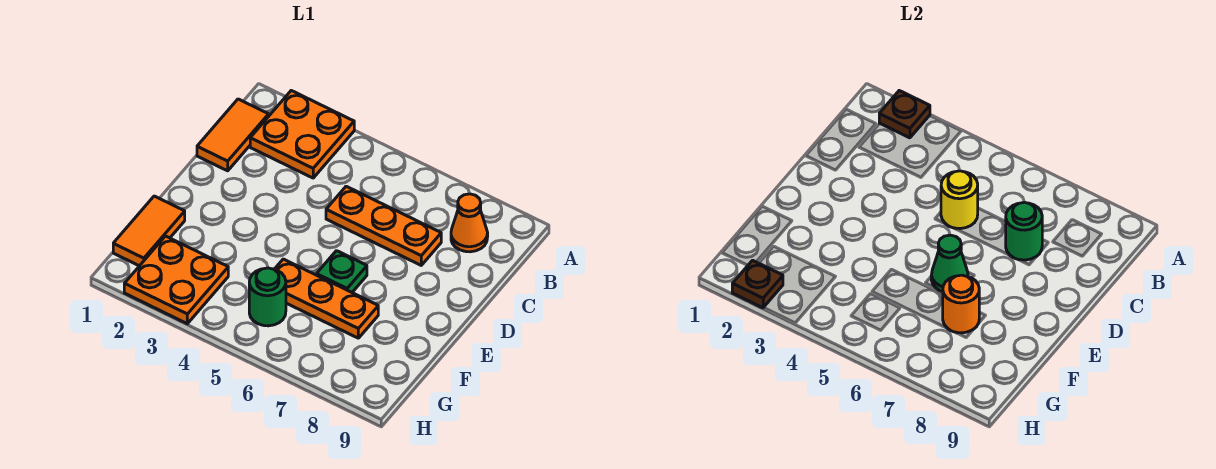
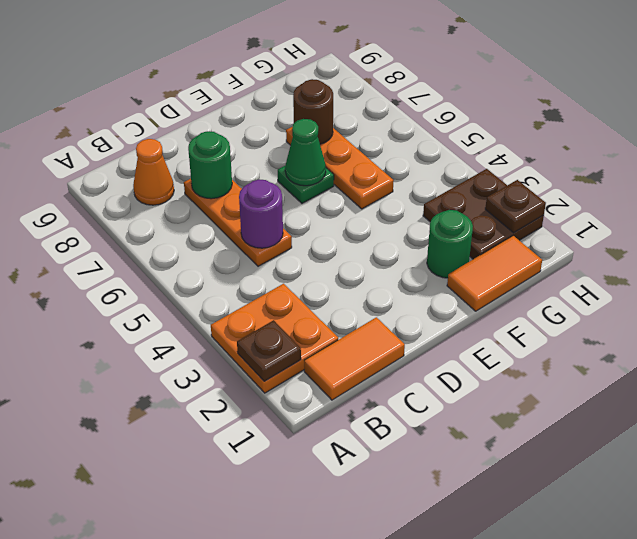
yellow 1x1 round brick [941,171,978,229] -> purple 1x1 round brick [239,179,283,248]
orange 1x1 round brick [943,275,979,333] -> brown 1x1 round brick [293,79,333,144]
orange 2x2 plate [124,236,228,324] -> brown 2x2 plate [423,169,544,259]
green 1x1 round brick [249,268,286,326] -> green 1x1 round brick moved to [427,210,473,278]

